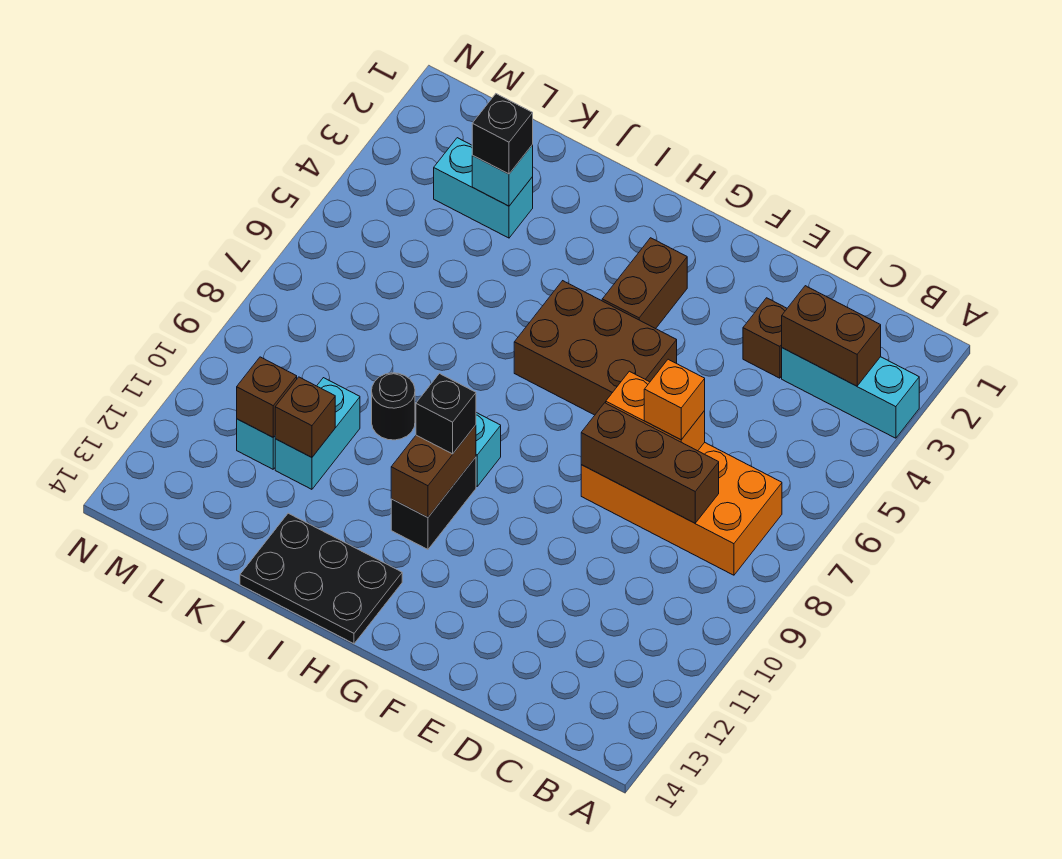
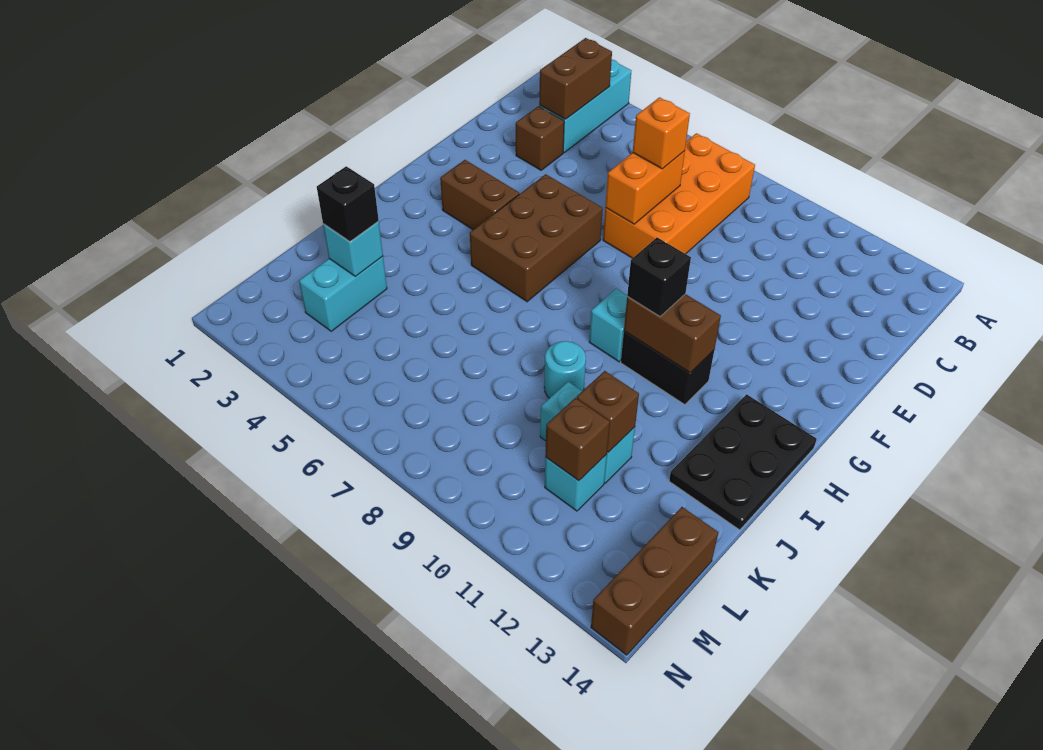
brown 1x3 brick [581,403,719,523] -> brown 1x3 brick moved to [591,507,718,655]
black 1x1 round brick [372,373,415,440] -> cyan 1x1 round brick [544,341,586,398]

